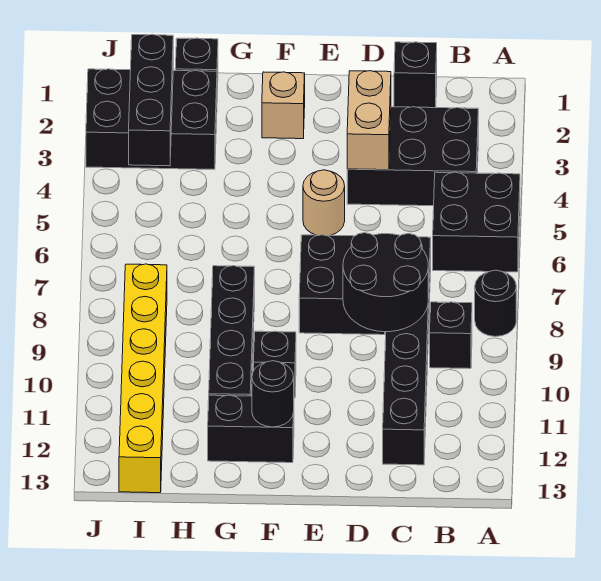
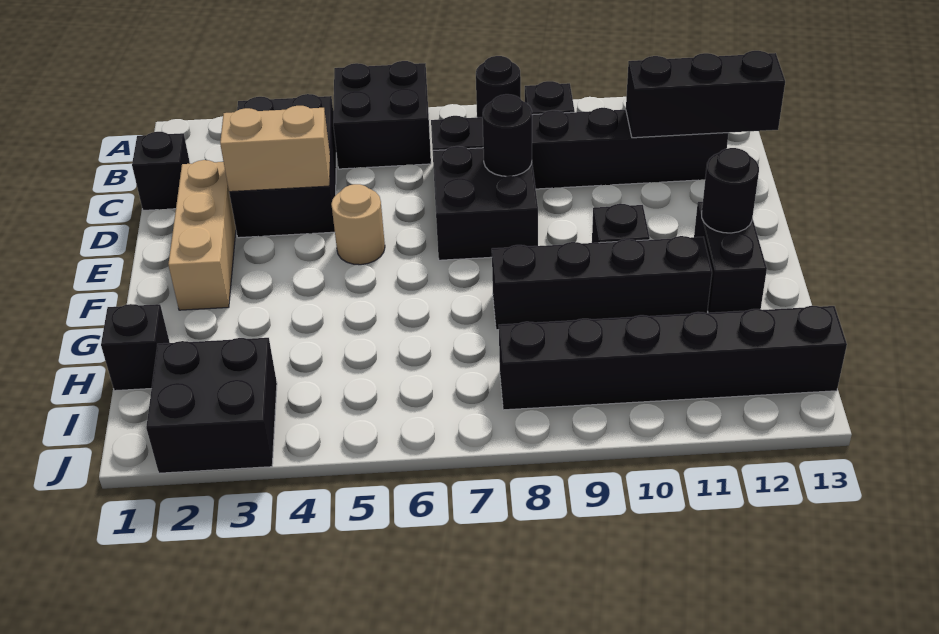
black 2x2 round brick [343,233,428,332] -> black 1x1 round brick [483,94,532,176]
tan 1x1 brick [262,72,305,139] -> tan 1x3 brick [168,160,236,310]
black 2x3 brick [86,69,217,169] -> black 2x2 brick [146,338,277,473]
black 1x3 brick [129,34,173,166] -> black 1x3 brick moved to [626,51,785,138]
yellow 1x6 brick [119,264,167,493] -> black 1x6 brick [499,306,847,410]

